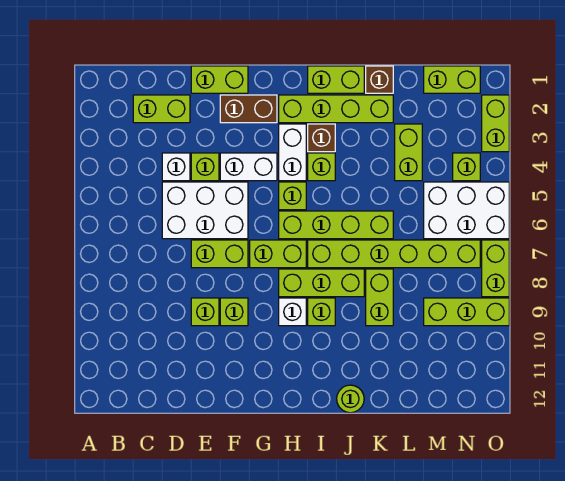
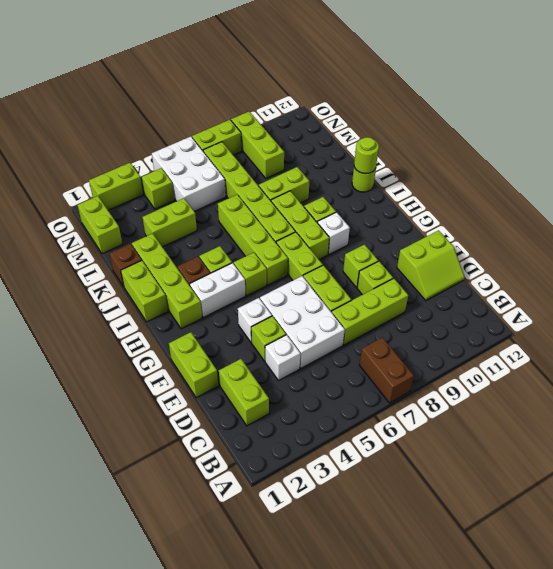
none -> lime 1x3 brick [332,278,408,345]
none -> lime 2x2 slope [397,231,465,301]
brown 1x2 brick [220,95,277,123] -> brown 1x2 brick moved to [359,337,414,403]
white 1x2 brick [220,153,277,181] -> white 1x1 brick [238,298,272,343]
none -> lime 1x1 round brick [354,137,379,174]

